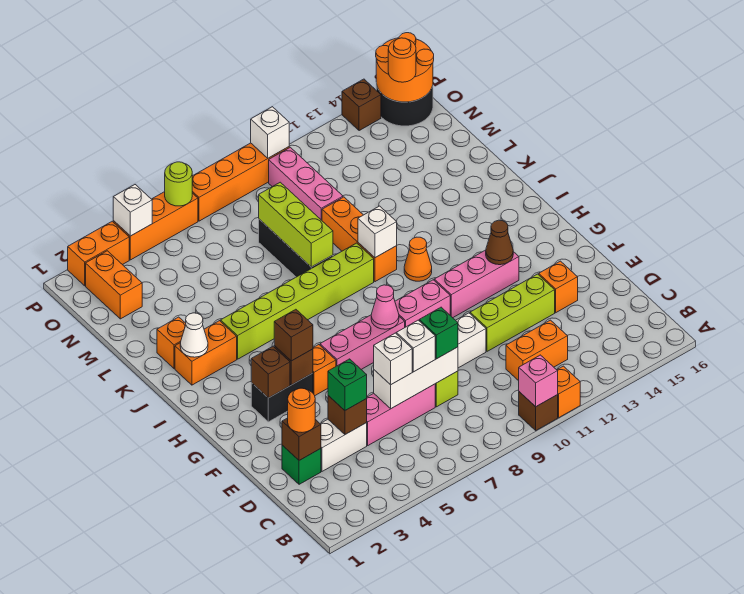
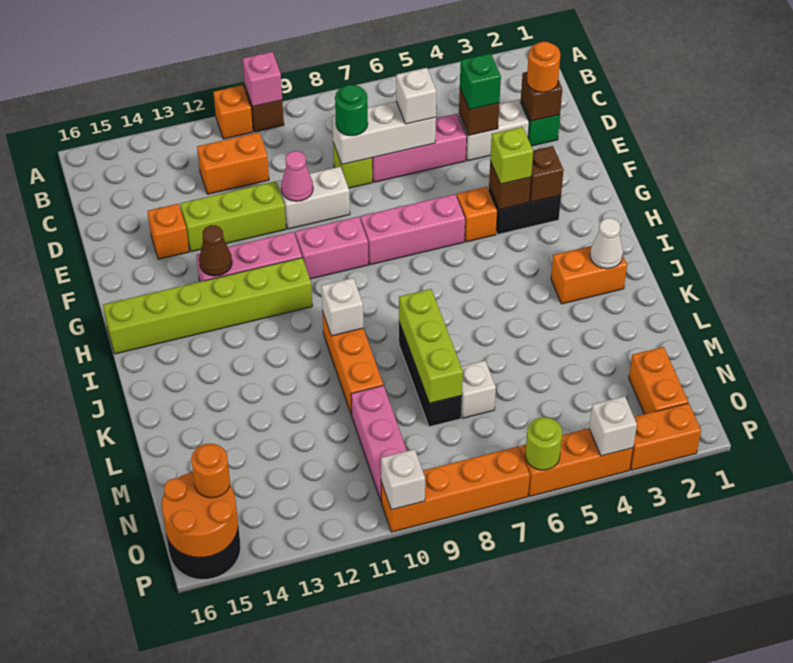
white 1x1 brick [396,320,435,372] -> white 1x1 brick moved to [461,360,496,418]
green 1x1 brick [419,307,458,359] -> green 1x1 round brick [335,85,368,136]
brown 1x1 brick [274,309,313,361] -> lime 1x1 brick [490,127,533,184]
pink 1x1 cone [371,285,399,329] -> pink 1x1 cone moved to [281,151,313,201]
orange 1x1 cone [404,237,432,281] -> none
lime 1x6 brick [221,243,374,359] -> lime 1x6 brick moved to [103,258,312,354]
orange 1x1 brick [157,317,186,369] -> none
brown 1x1 brick [342,79,381,131] -> none

